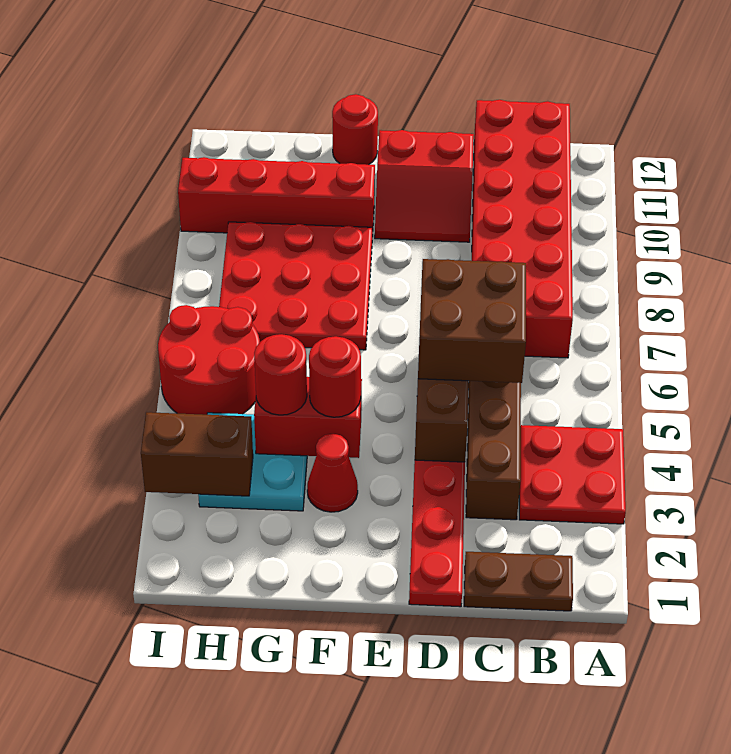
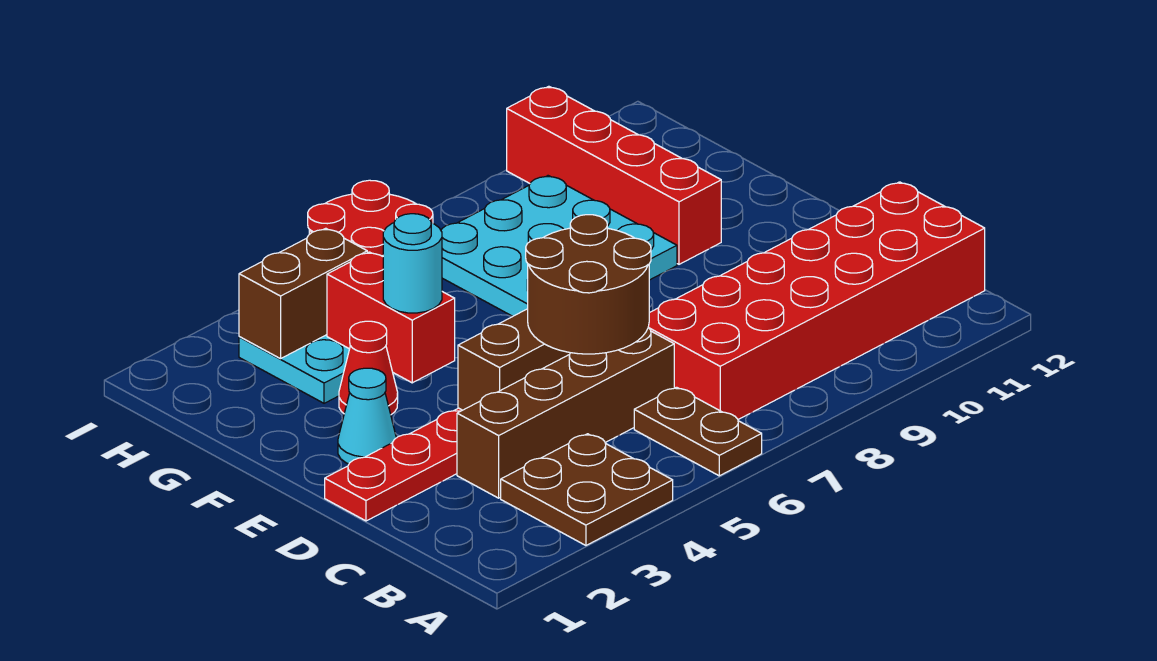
red 2x2 plate [519,425,626,524] -> brown 2x2 plate [501,434,673,545]
brown 1x2 plate [464,552,573,611] -> brown 1x2 plate moved to [634,387,762,476]
brown 2x2 brick [418,259,526,383] -> brown 2x2 round brick [526,215,651,354]
red 2x2 slope [375,130,474,242] -> none
none -> cyan 1x1 cone [338,368,396,464]
red 1x1 round brick [309,336,361,417] -> cyan 1x1 round brick [383,214,442,313]
red 3x3 plate [219,222,373,350] -> cyan 3x3 plate [441,176,677,316]
red 1x1 round brick [332,94,378,165] -> none
red 1x1 round brick [254,334,307,415] -> none
brown 1x2 brick [141,412,253,496] -> brown 1x2 brick turned to [239,228,367,359]

